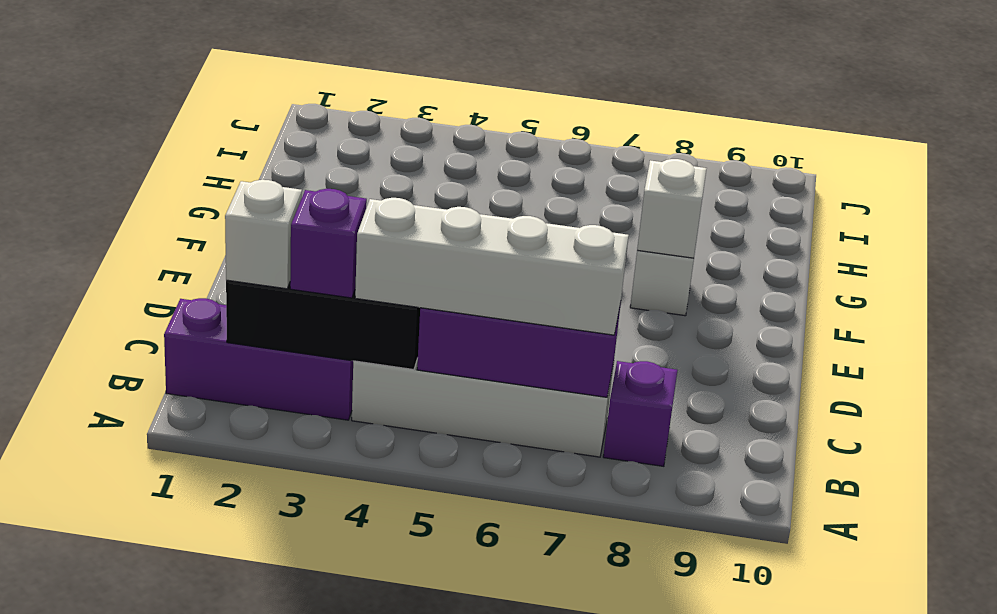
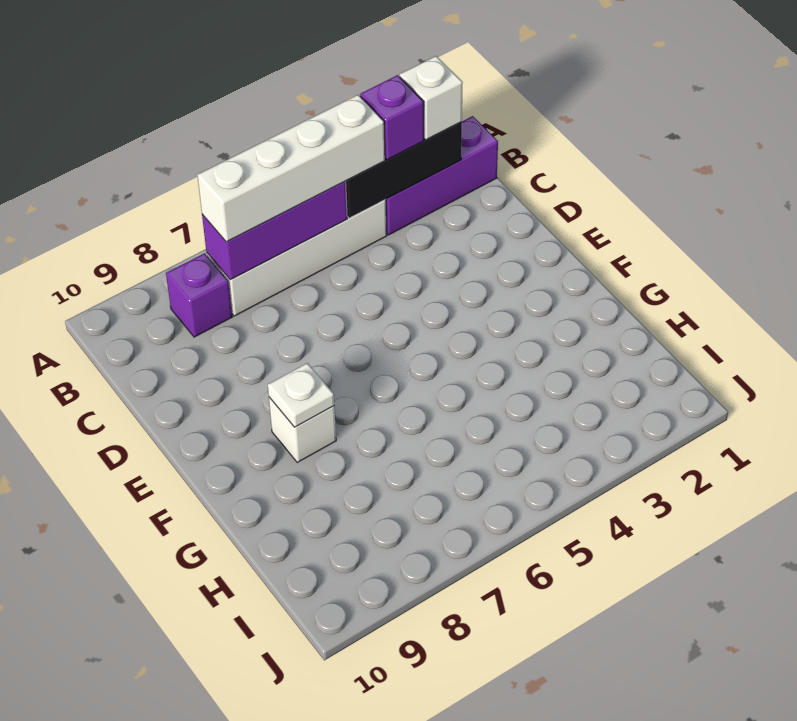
white 1x1 brick [637,159,707,258] -> white 1x1 plate [268,363,334,427]

